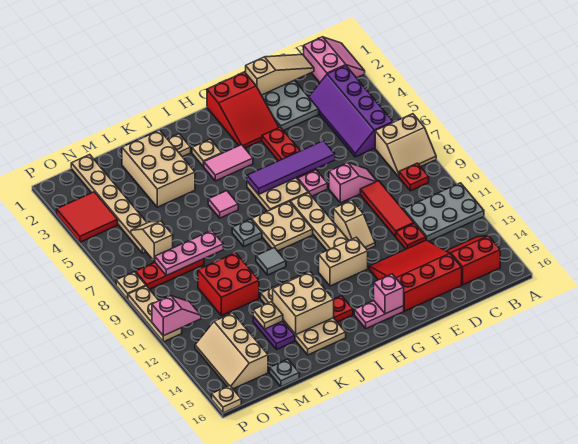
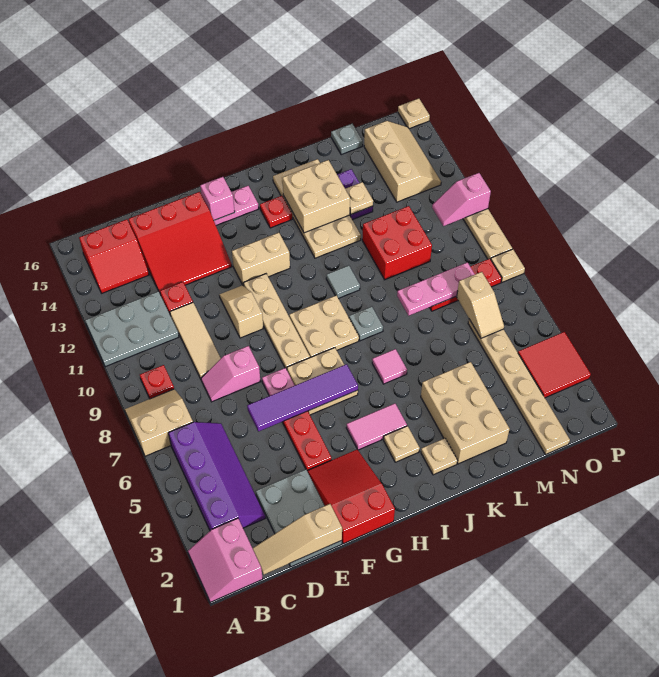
red 1x3 tile [360,181,414,237] -> tan 1x3 tile [170,303,221,379]

